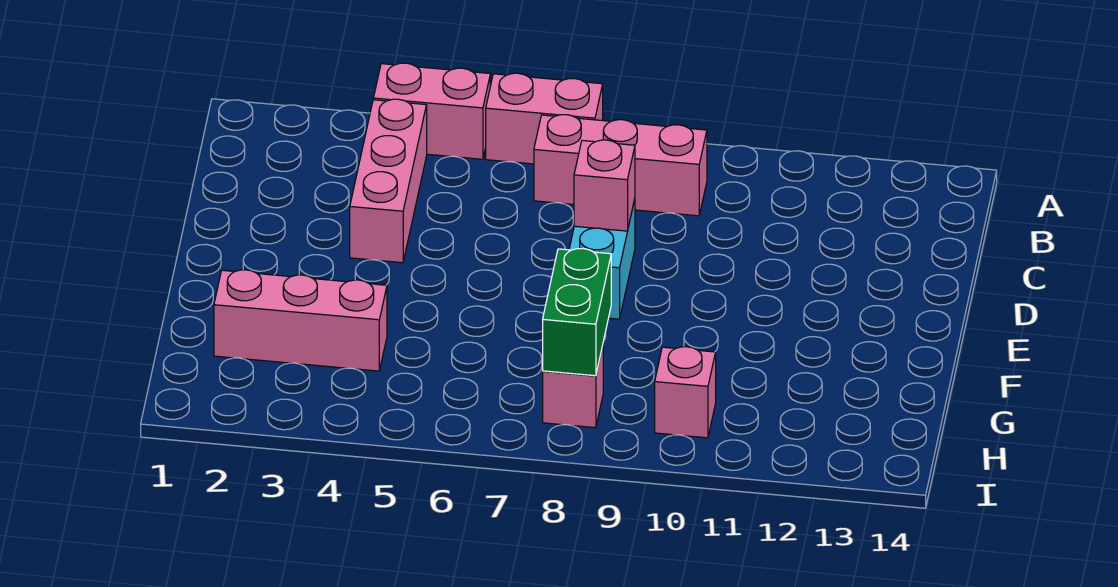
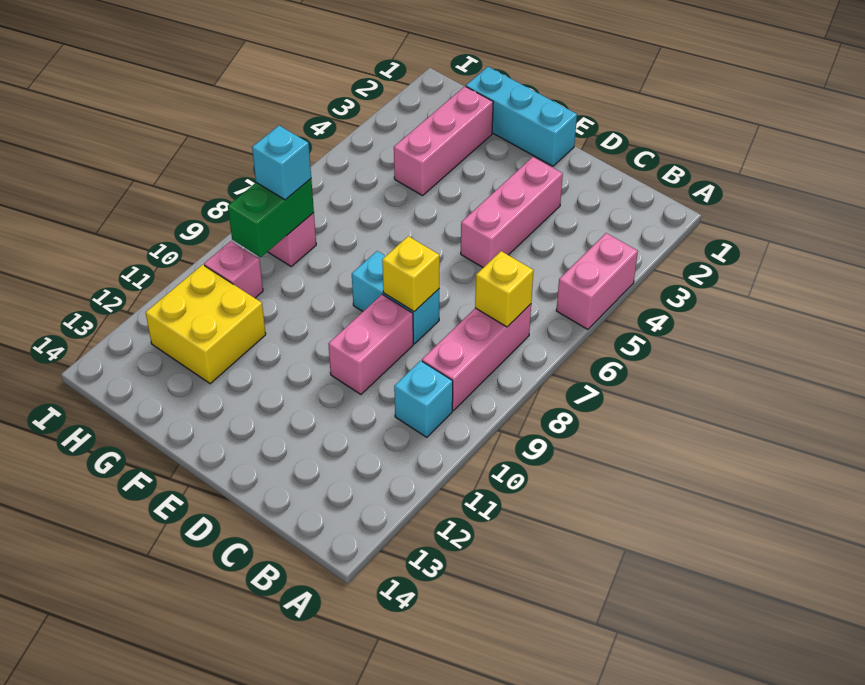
pink 1x2 brick [486,73,603,164] -> pink 1x2 brick moved to [328,294,413,394]
pink 1x3 brick [350,99,427,263] -> pink 1x3 brick turned to [461,157,563,268]
none -> yellow 1x1 brick [475,251,534,327]
none -> cyan 1x1 brick [394,361,453,437]
pink 1x1 brick [574,140,635,231] -> yellow 1x1 brick [382,236,440,311]
none -> cyan 1x3 brick [466,67,577,166]
green 1x2 brick [543,249,611,376] -> green 1x2 brick turned to [228,179,314,257]
none -> yellow 2x2 brick [146,265,266,384]
none -> cyan 1x1 brick [252,126,311,200]

